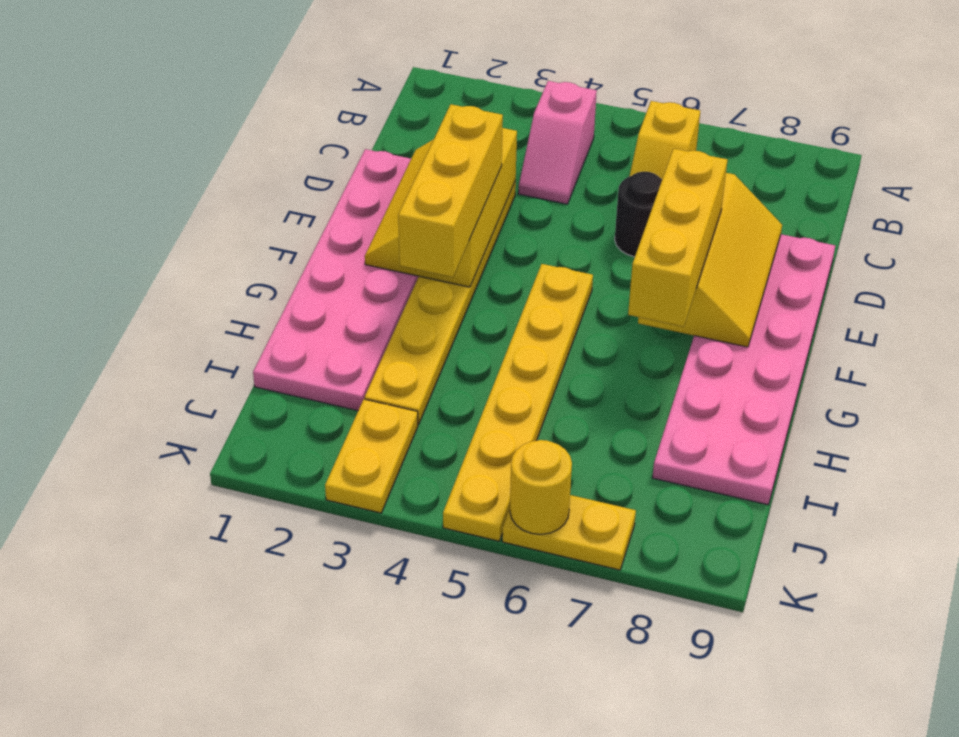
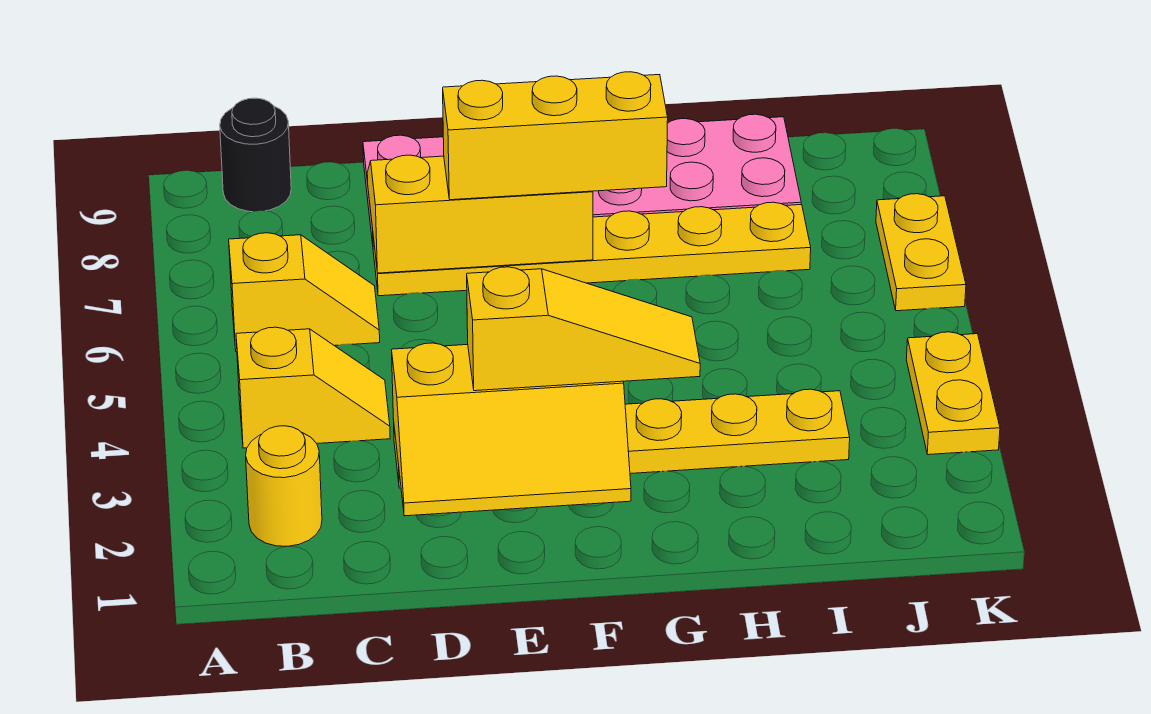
pink 1x2 slope [518,81,597,204] -> yellow 1x2 slope [236,327,390,448]
pink 2x6 plate [253,149,419,411] -> none
black 1x1 round brick [615,172,662,257] -> black 1x1 round brick moved to [220,98,291,212]
yellow 1x3 brick [398,104,503,277] -> yellow 1x3 slope [467,267,700,391]
yellow 1x6 plate [443,264,593,541] -> yellow 1x6 plate moved to [373,202,811,296]
yellow 1x2 plate [325,399,418,513] -> yellow 1x2 plate turned to [906,332,1000,455]
yellow 1x1 round brick [510,440,572,534] -> yellow 1x1 round brick moved to [246,426,322,546]

